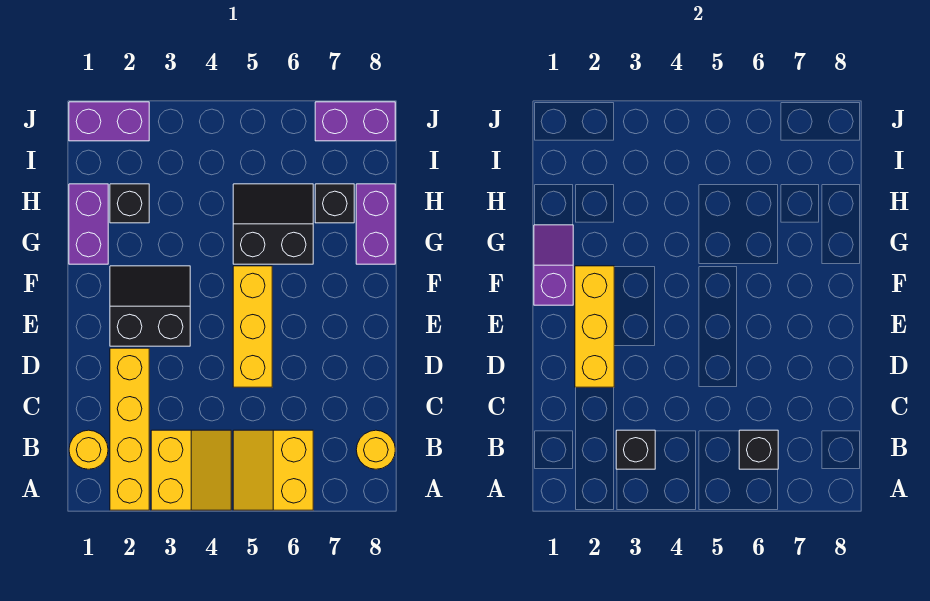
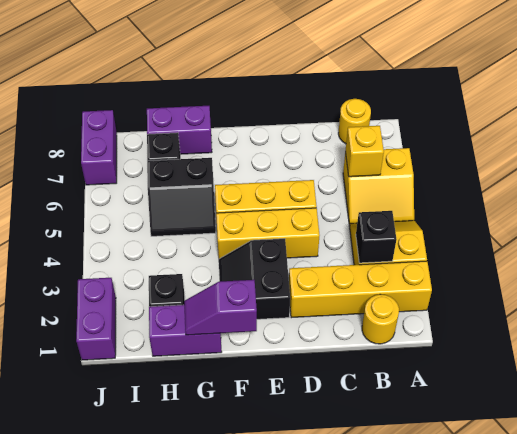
black 1x1 brick [739,430,778,469] -> yellow 1x1 brick [345,126,384,177]
yellow 1x3 brick [575,266,614,387] -> yellow 1x3 brick moved to [216,208,320,259]
black 2x2 slope [233,184,313,264] -> black 2x2 slope turned to [147,158,216,236]

